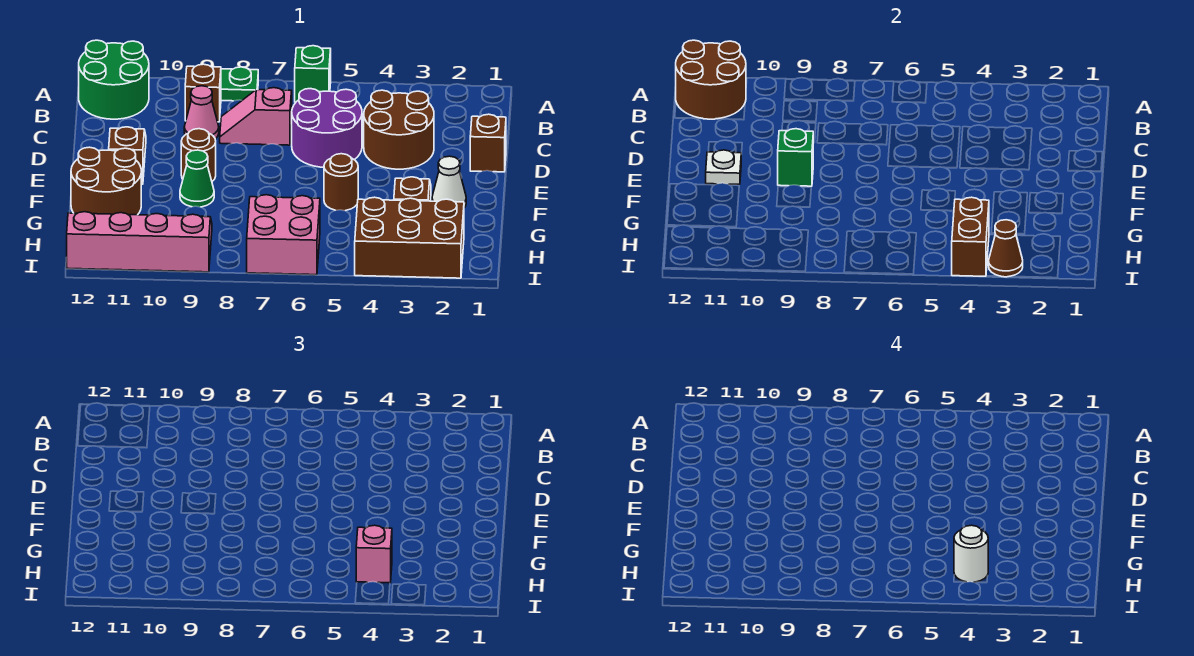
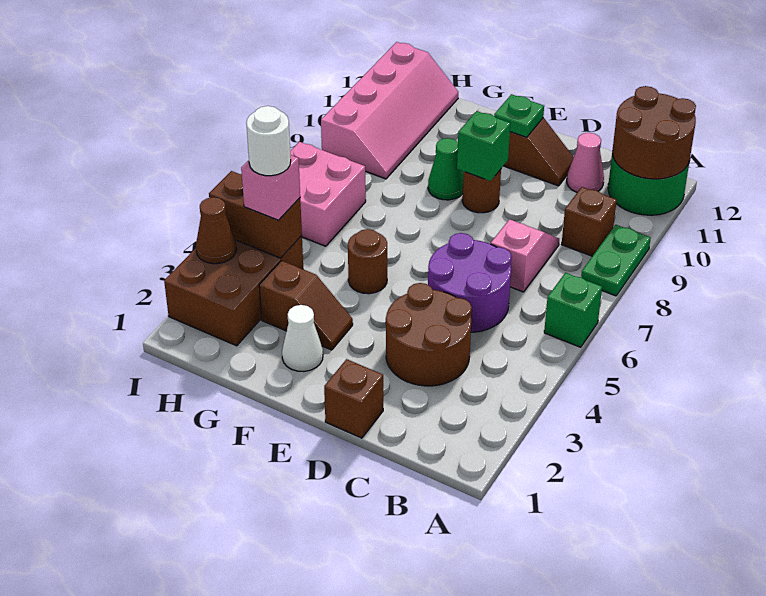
pink 1x1 cone [184,86,219,139] -> pink 1x1 cone moved to [567,133,604,192]
white 1x1 plate [706,150,741,184] -> green 1x1 plate [494,94,544,137]
brown 2x2 round brick [71,147,141,215] -> none

